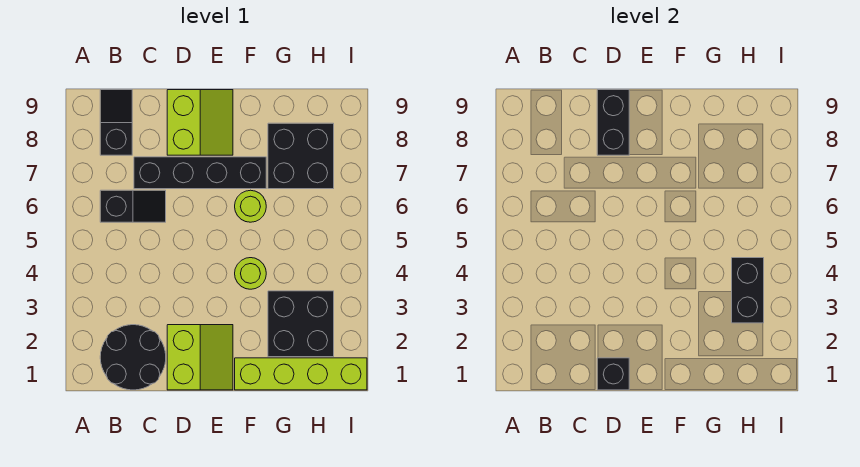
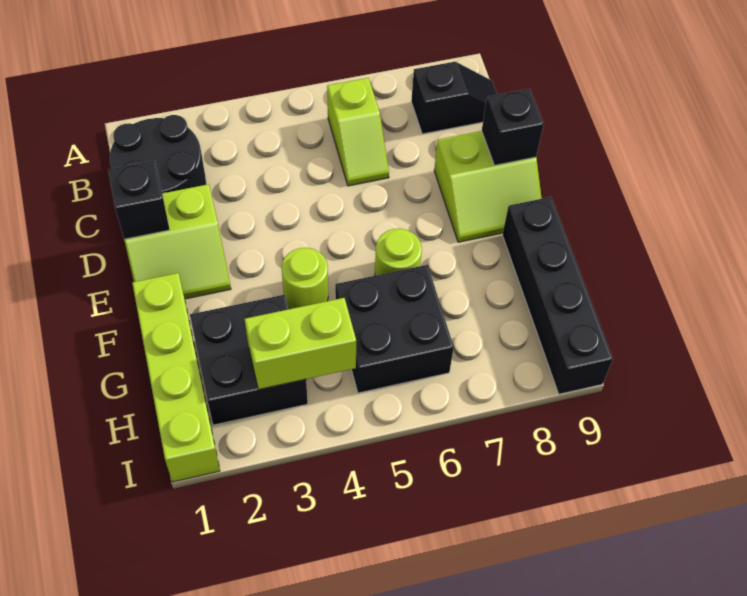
black 1x2 slope [100,190,166,222] -> lime 1x2 slope [327,78,389,186]
black 1x4 brick [134,157,266,189] -> black 1x4 brick moved to [502,197,613,394]
black 1x2 brick [597,90,629,155] -> black 1x1 brick [482,89,544,165]
black 2x2 brick [268,123,334,189] -> black 2x2 brick moved to [335,265,454,393]
black 1x2 brick [732,258,764,323] -> lime 1x2 brick [245,298,356,389]

